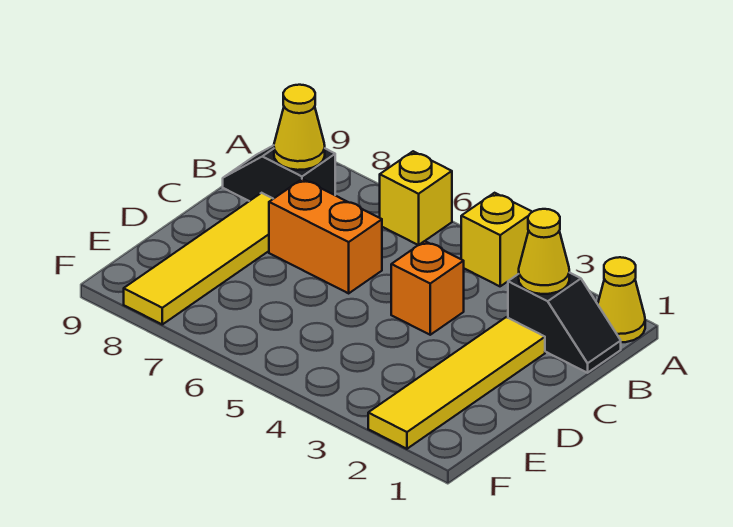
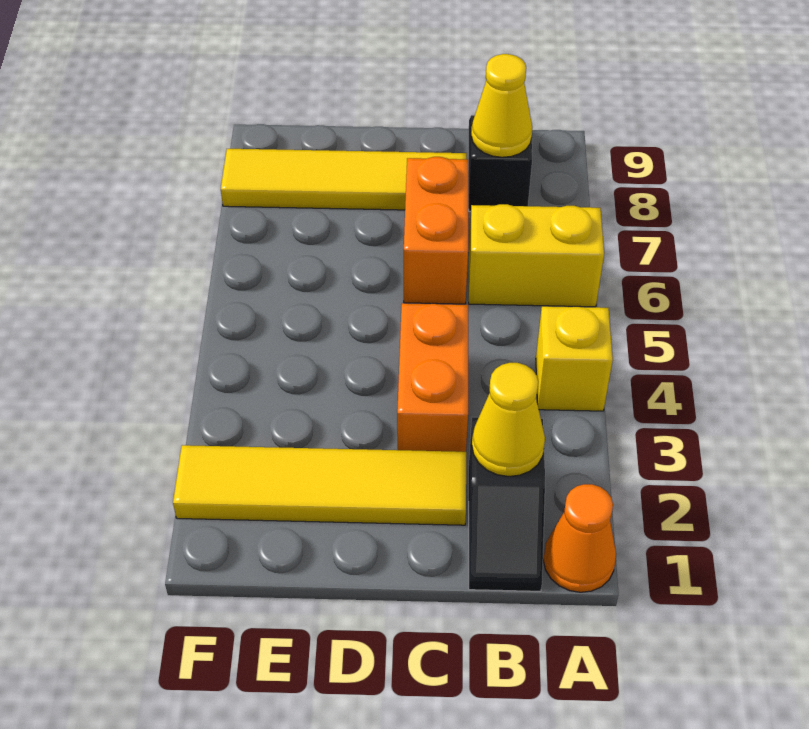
yellow 1x1 cone [598,257,645,342] -> orange 1x1 cone [543,484,616,592]
yellow 1x1 brick [380,151,452,245] -> yellow 1x2 brick [469,204,604,307]
orange 1x1 brick [391,241,464,335] -> orange 1x2 brick [397,303,468,452]

